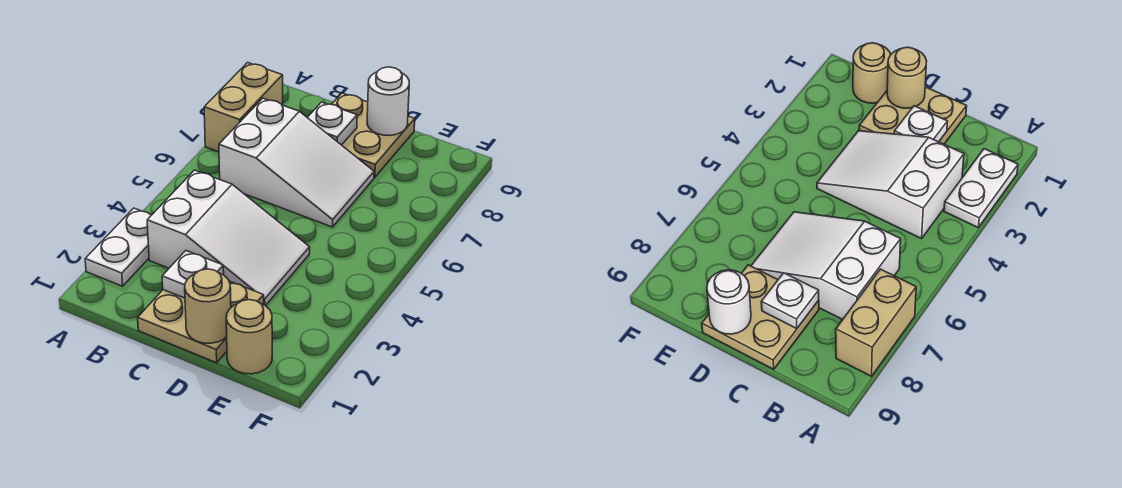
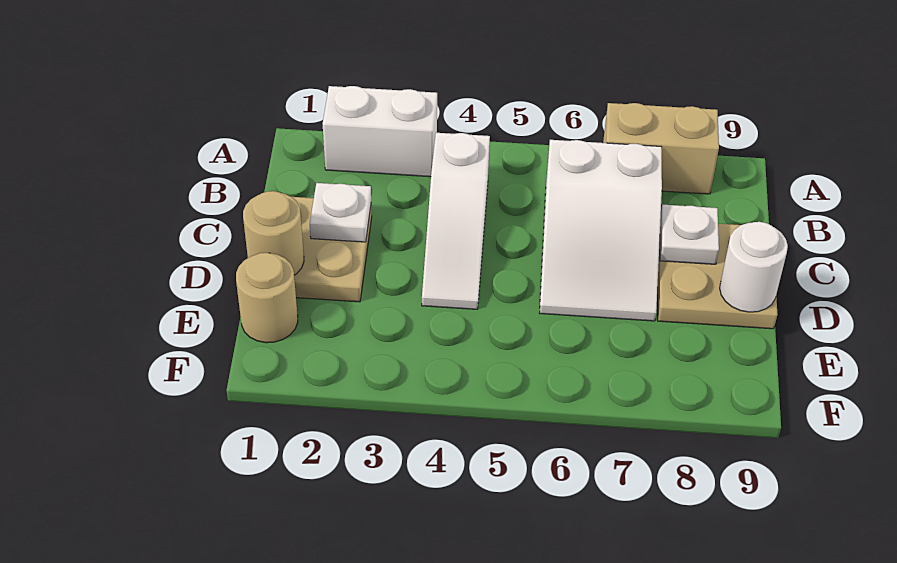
white 1x2 plate [85,208,151,286] -> white 1x2 brick [323,86,437,177]
white 2x3 slope [147,170,310,306] -> white 1x3 slope [422,133,490,309]

